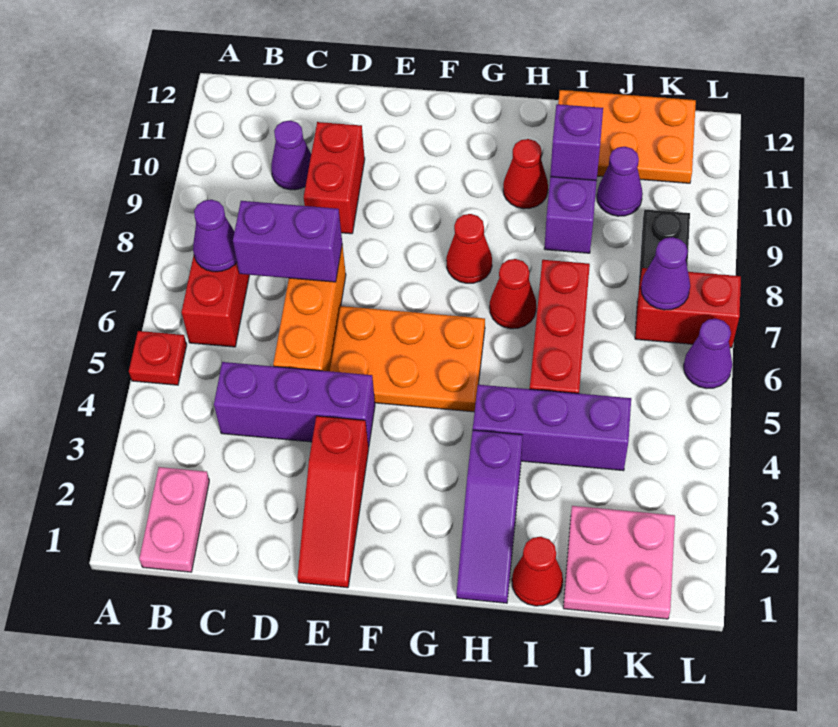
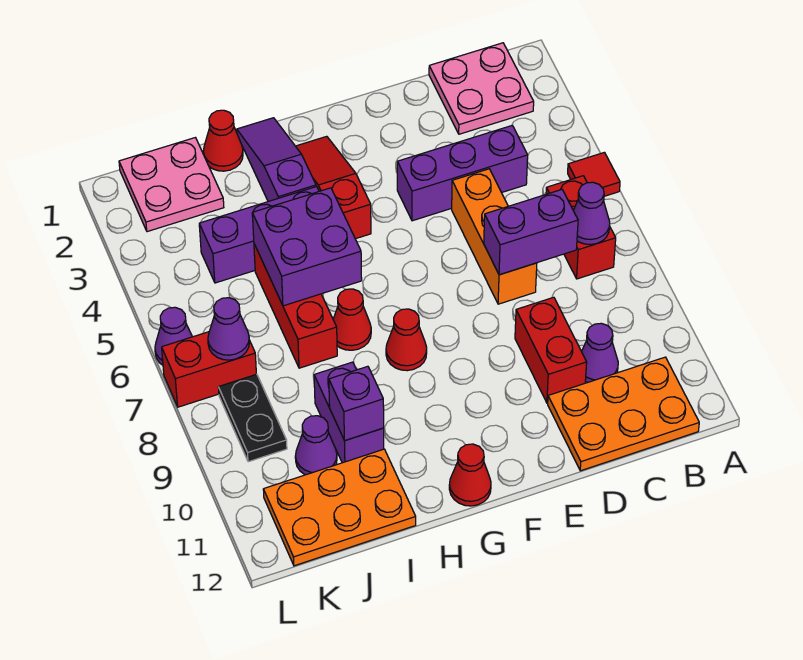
red 1x1 plate [129,331,187,385] -> red 1x1 tile [568,152,620,196]
pink 1x2 plate [139,467,209,572] -> pink 2x2 plate [429,43,534,134]
red 1x3 slope [297,416,369,588] -> red 1x3 slope moved to [296,136,371,239]
orange 2x3 plate [330,306,485,412] -> orange 2x3 plate moved to [548,357,699,471]
none -> purple 2x2 brick [252,188,362,306]
red 1x1 cone [503,139,548,209] -> red 1x1 cone moved to [449,444,491,506]

